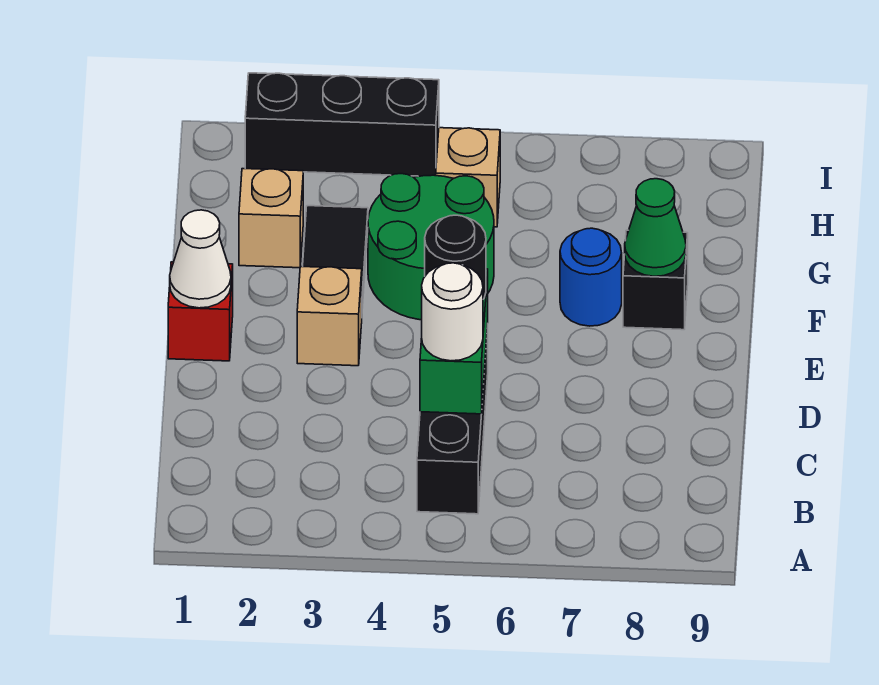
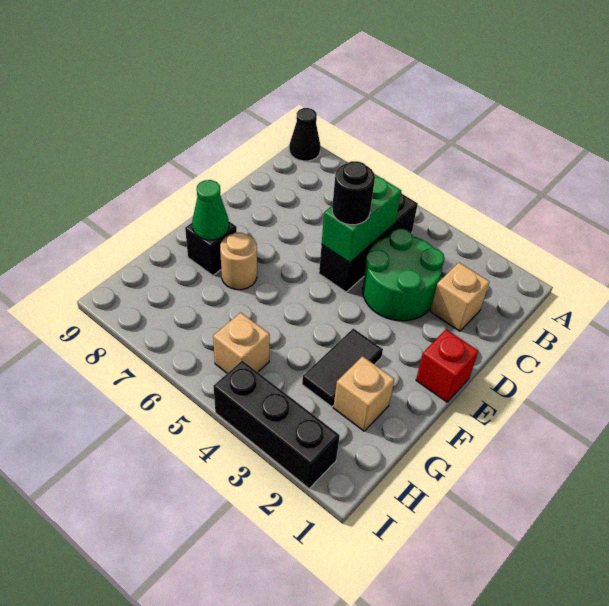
none -> black 1x1 cone [289,108,321,161]
white 1x1 round brick [422,263,483,361] -> none
white 1x1 cone [170,210,231,308] -> none
tan 1x1 brick [297,266,362,366] -> tan 1x1 brick moved to [430,263,489,331]
green 2x2 round brick [368,174,494,320] -> green 2x2 round brick moved to [362,229,445,321]
blue 1x1 round brick [560,228,622,326] -> tan 1x1 round brick [220,233,257,290]

